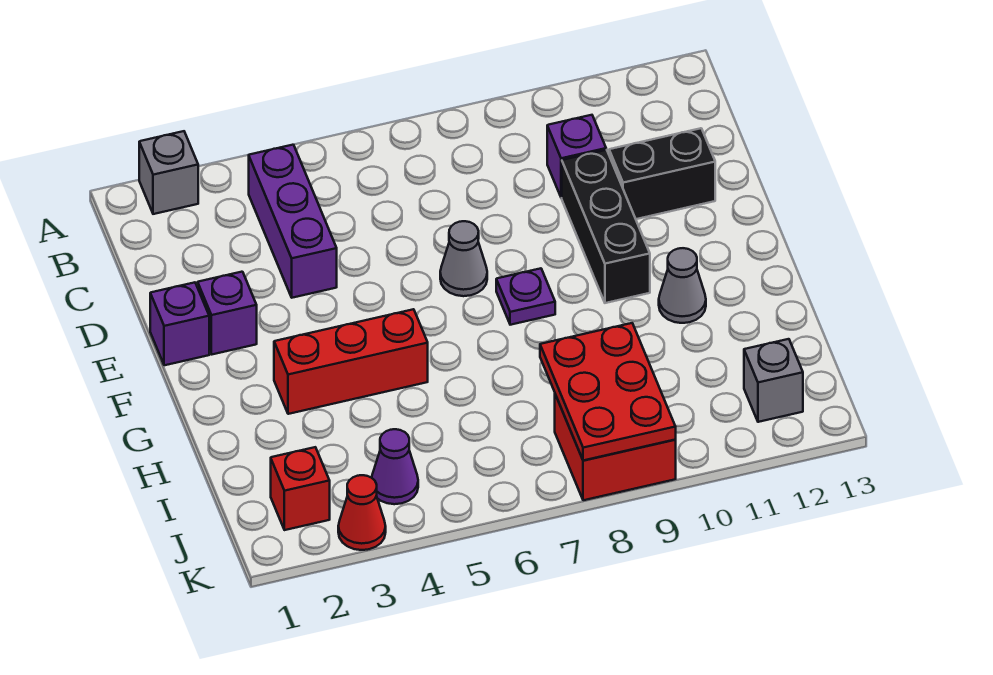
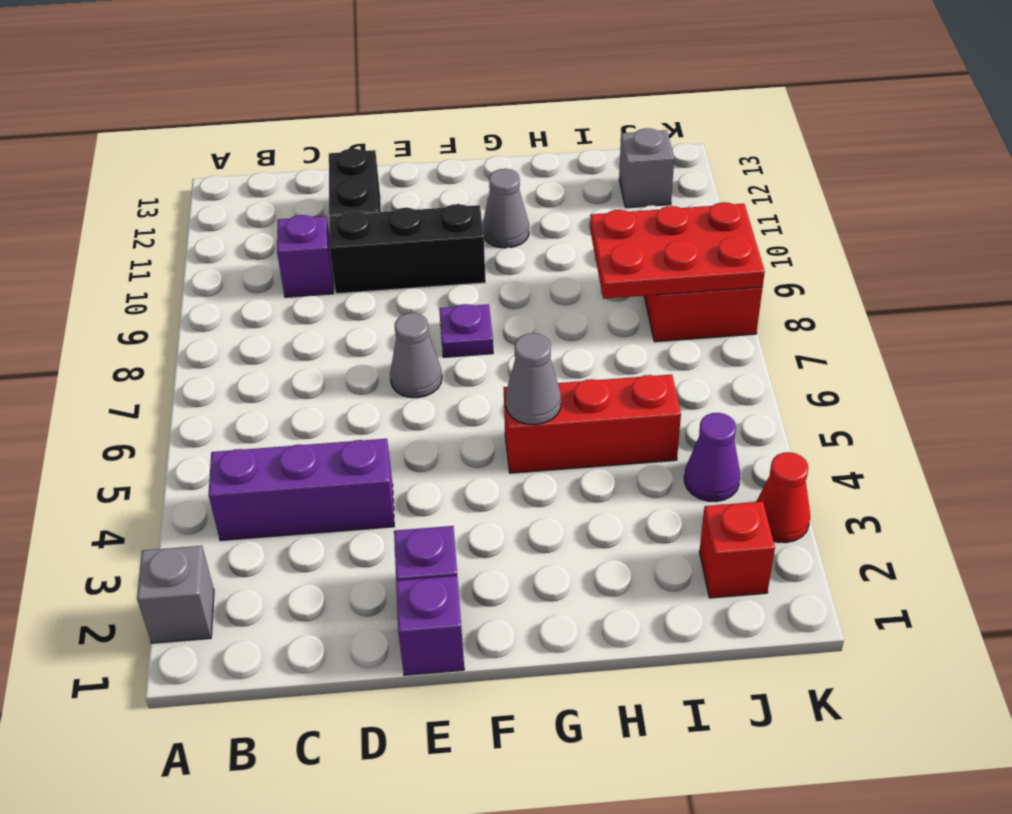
red 1x3 brick [274,309,428,414] -> red 1x3 brick turned to [503,375,681,473]
none -> grey 1x1 cone [506,333,561,425]

